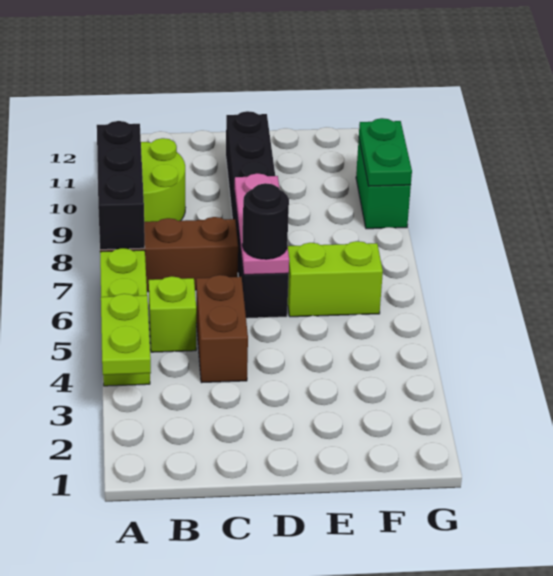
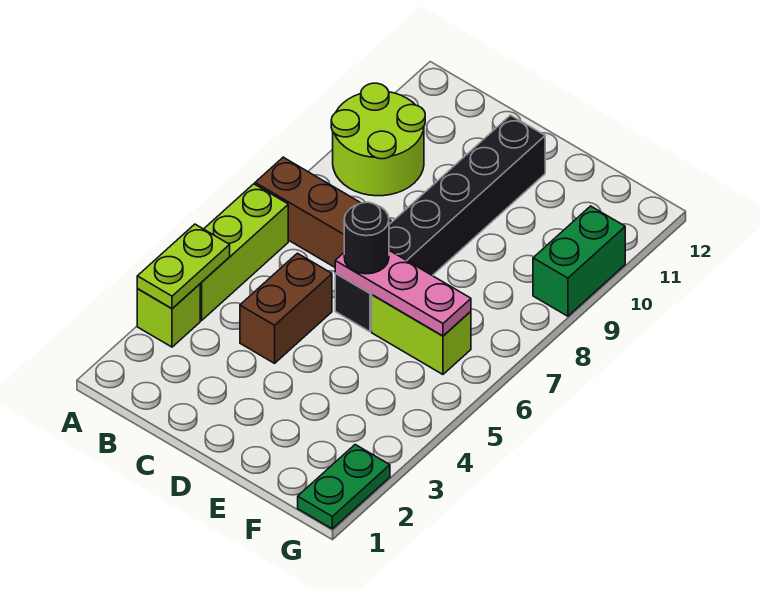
black 1x3 brick [97,121,145,250] -> none
lime 1x1 brick [149,276,196,352] -> lime 1x1 brick moved to [137,284,200,347]
pink 1x3 plate [235,173,289,275] -> pink 1x3 plate turned to [335,251,471,336]
green 1x2 plate [359,118,412,186] -> green 1x2 plate moved to [298,445,390,529]

